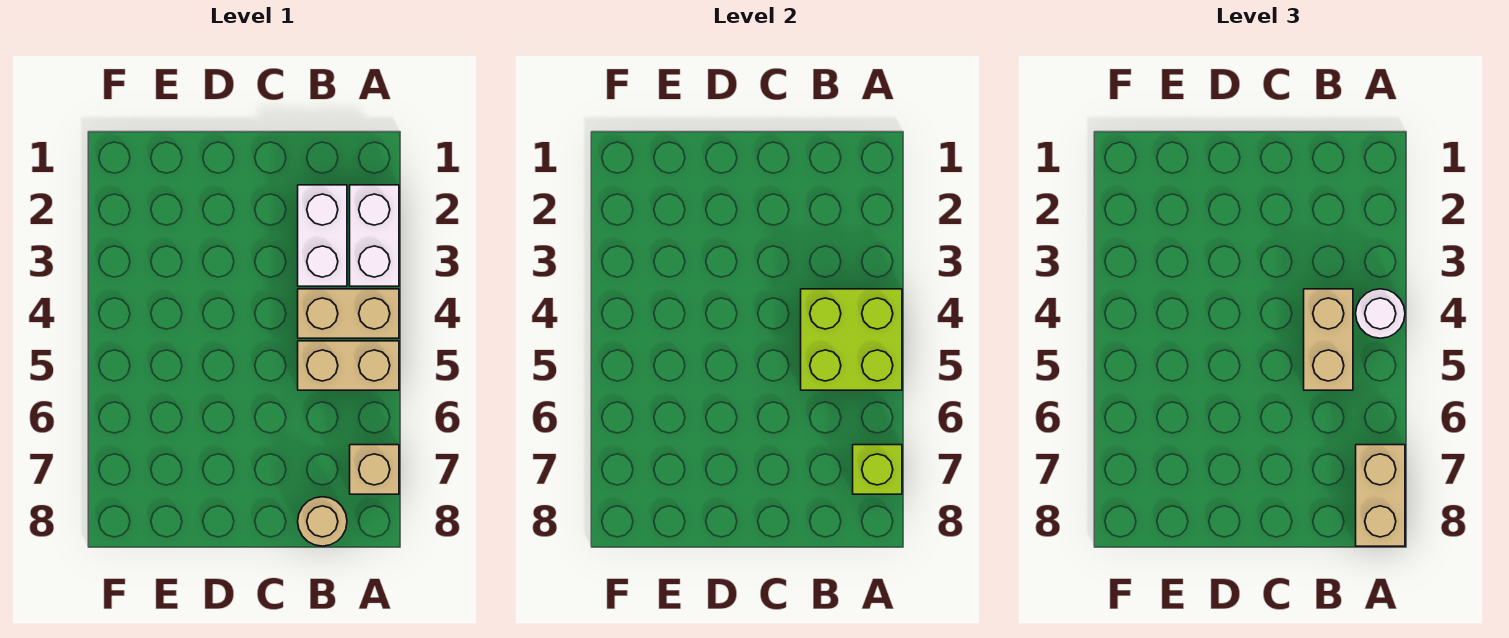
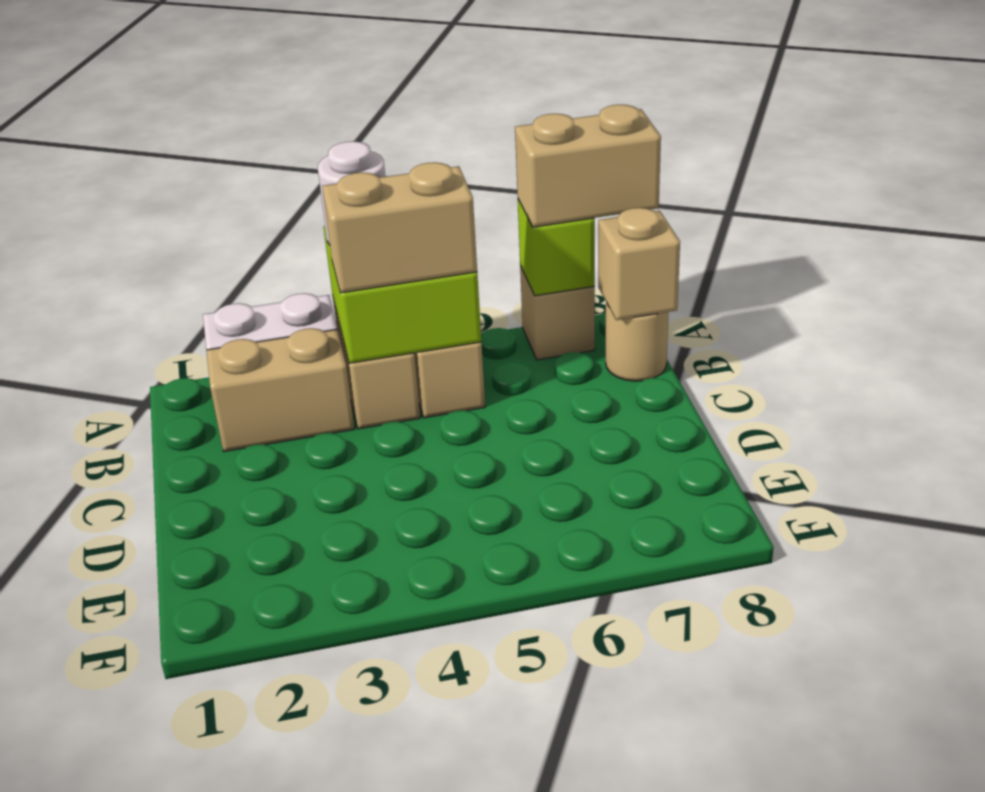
white 1x2 brick [298,185,347,286] -> tan 1x2 brick [206,328,354,451]
none -> tan 1x1 brick [598,208,680,320]

